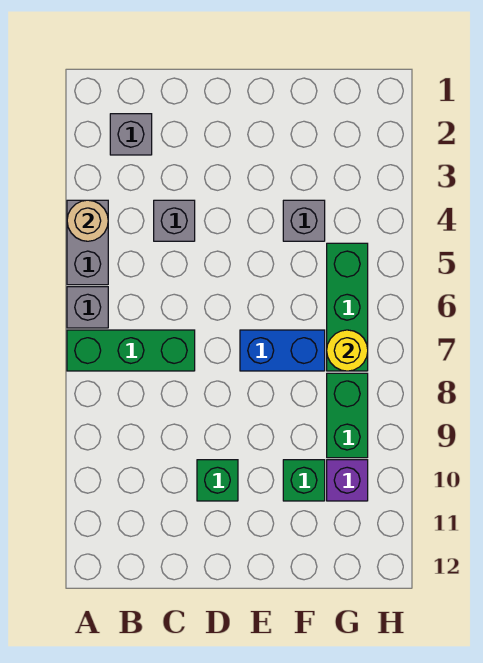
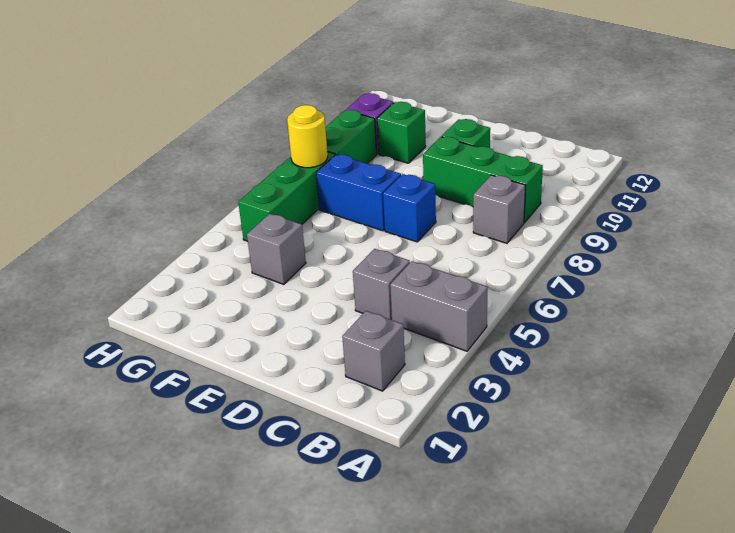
grey 1x2 brick [67,200,108,285] -> grey 1x2 brick turned to [390,261,488,351]
tan 1x1 round brick [67,200,108,241] -> none
grey 1x1 brick [67,287,108,328] -> grey 1x1 brick moved to [473,175,525,243]
green 1x3 brick [67,330,195,371] -> green 1x3 brick moved to [423,137,543,222]
none -> blue 1x1 brick [383,174,436,242]

